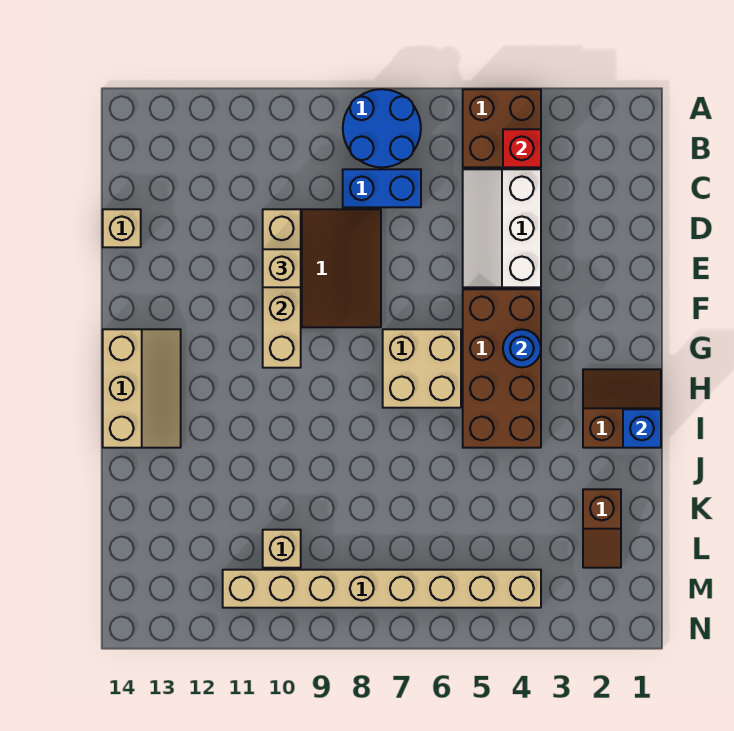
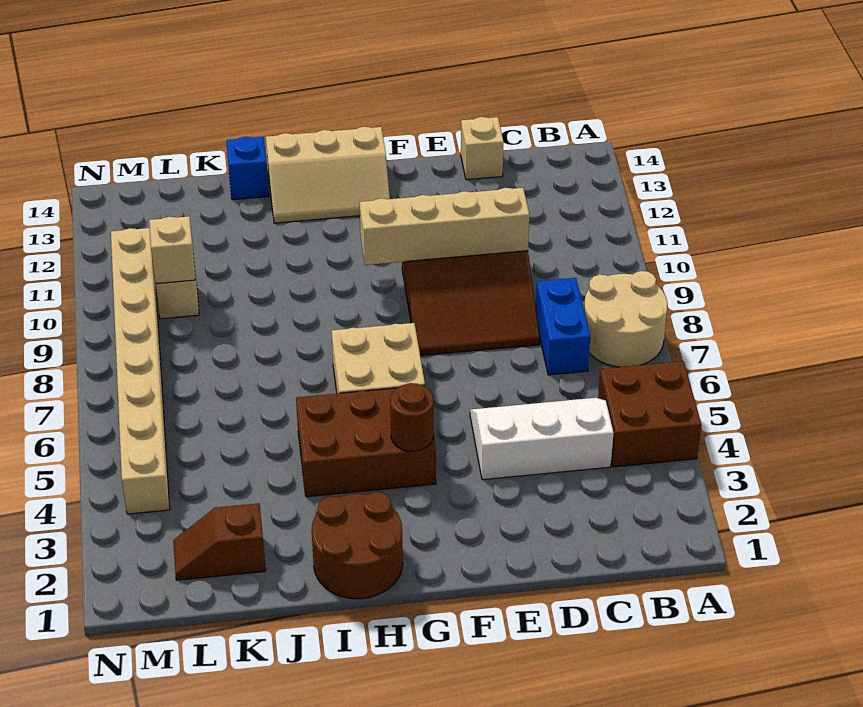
blue 2x2 round brick [343,89,421,167] -> tan 2x2 round brick [584,271,668,367]
red 1x1 brick [503,129,541,167] -> none
tan 1x1 brick [263,249,301,287] -> tan 1x1 brick moved to [149,216,196,284]
brown 2x4 brick [463,289,541,448] -> brown 2x3 brick [296,385,436,497]
blue 1x1 round brick [503,329,541,367] -> brown 1x1 round brick [390,383,433,451]
brown 2x2 slope [583,369,661,448] -> brown 2x2 round brick [312,492,403,599]
blue 1x1 brick [623,409,661,448] -> blue 1x1 brick moved to [226,137,269,200]

